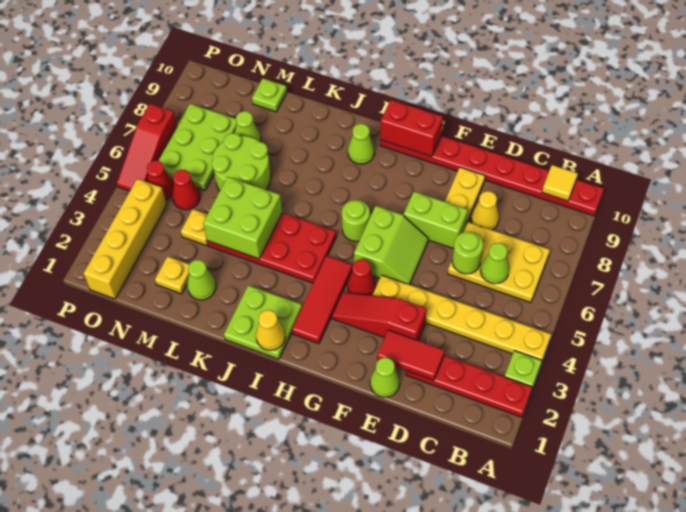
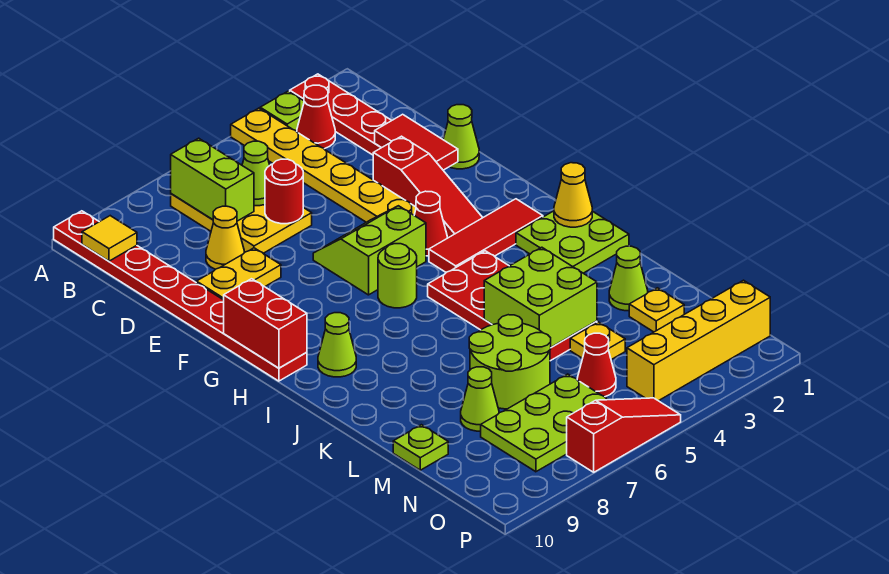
lime 1x1 round brick [452,232,483,274] -> red 1x1 round brick [265,159,303,224]
lime 1x2 brick [404,192,468,249] -> lime 1x2 brick moved to [171,138,254,221]
red 1x1 cone [147,161,174,200] -> red 1x1 cone moved to [297,85,335,149]

